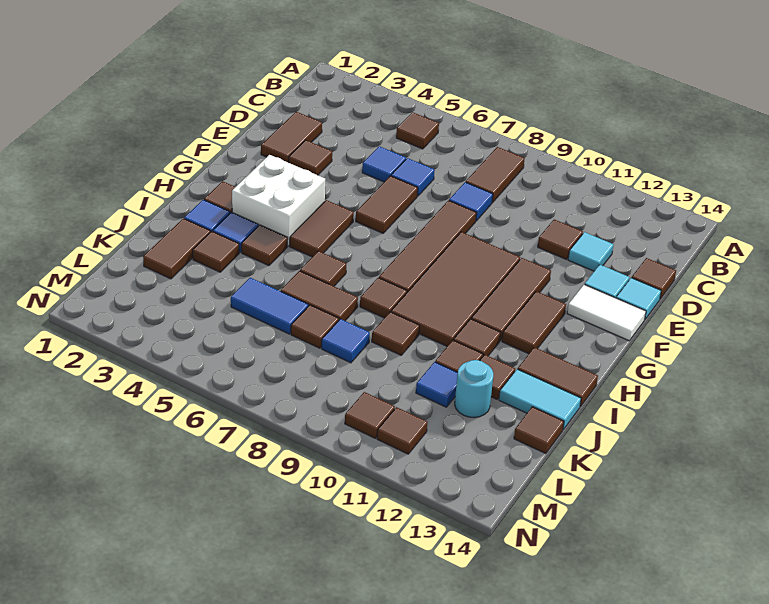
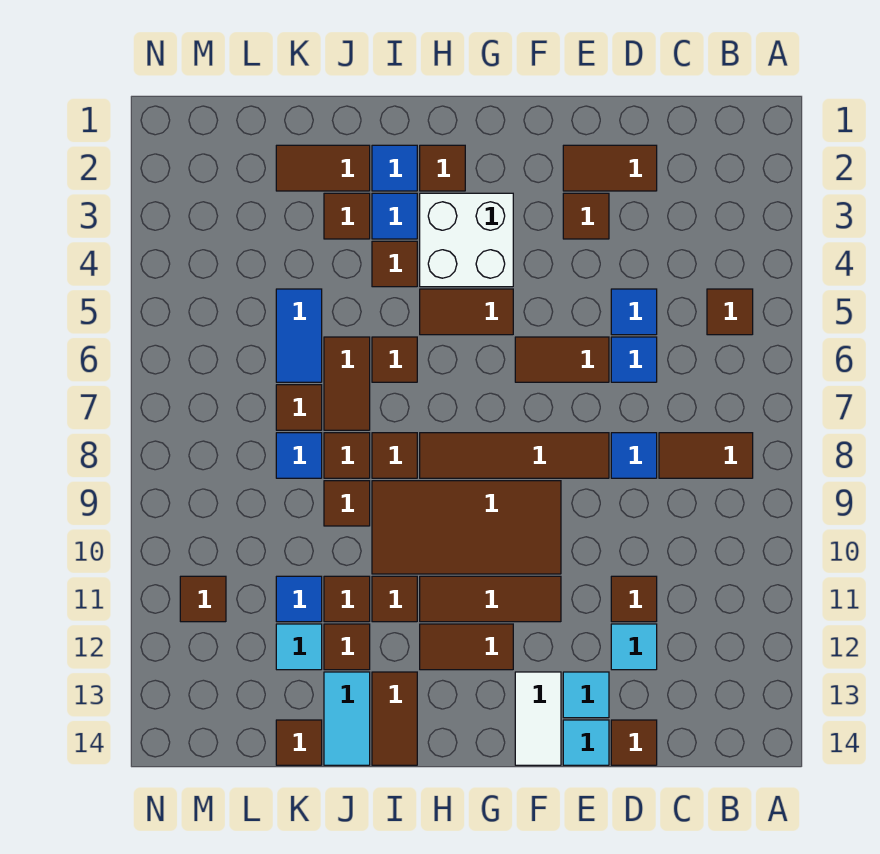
cyan 1x1 round brick [455,360,493,418] -> cyan 1x1 tile [276,624,322,670]
brown 1x1 tile [345,392,395,438] -> brown 1x1 tile moved to [324,433,370,478]

